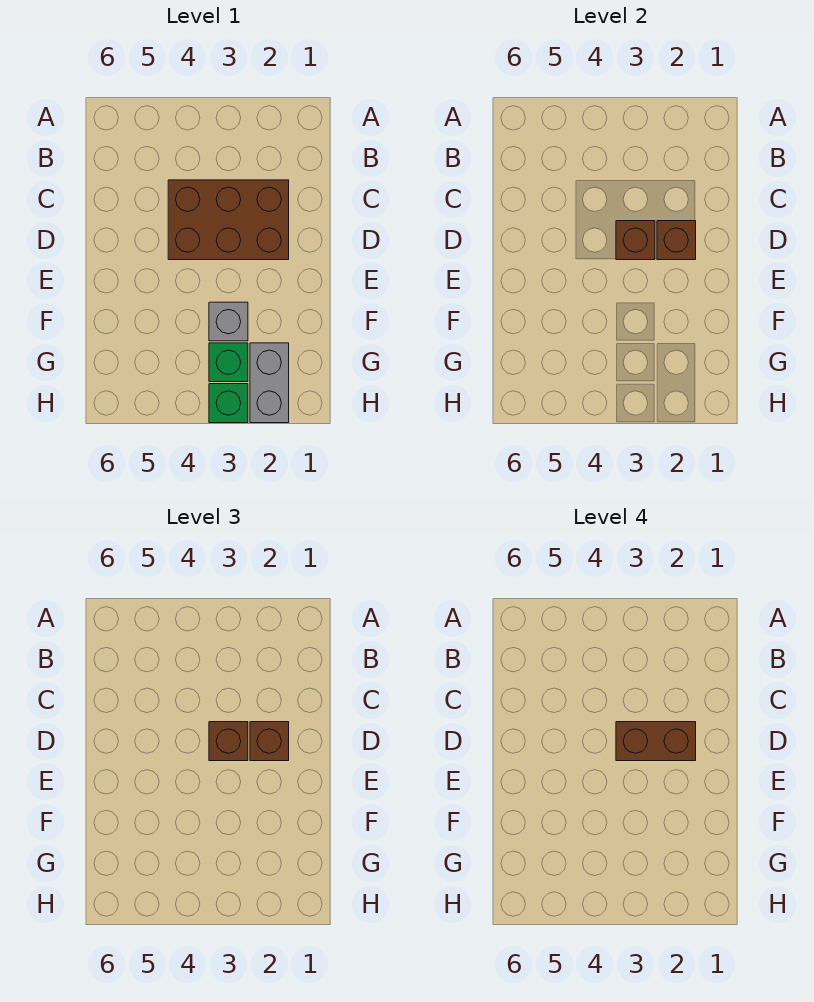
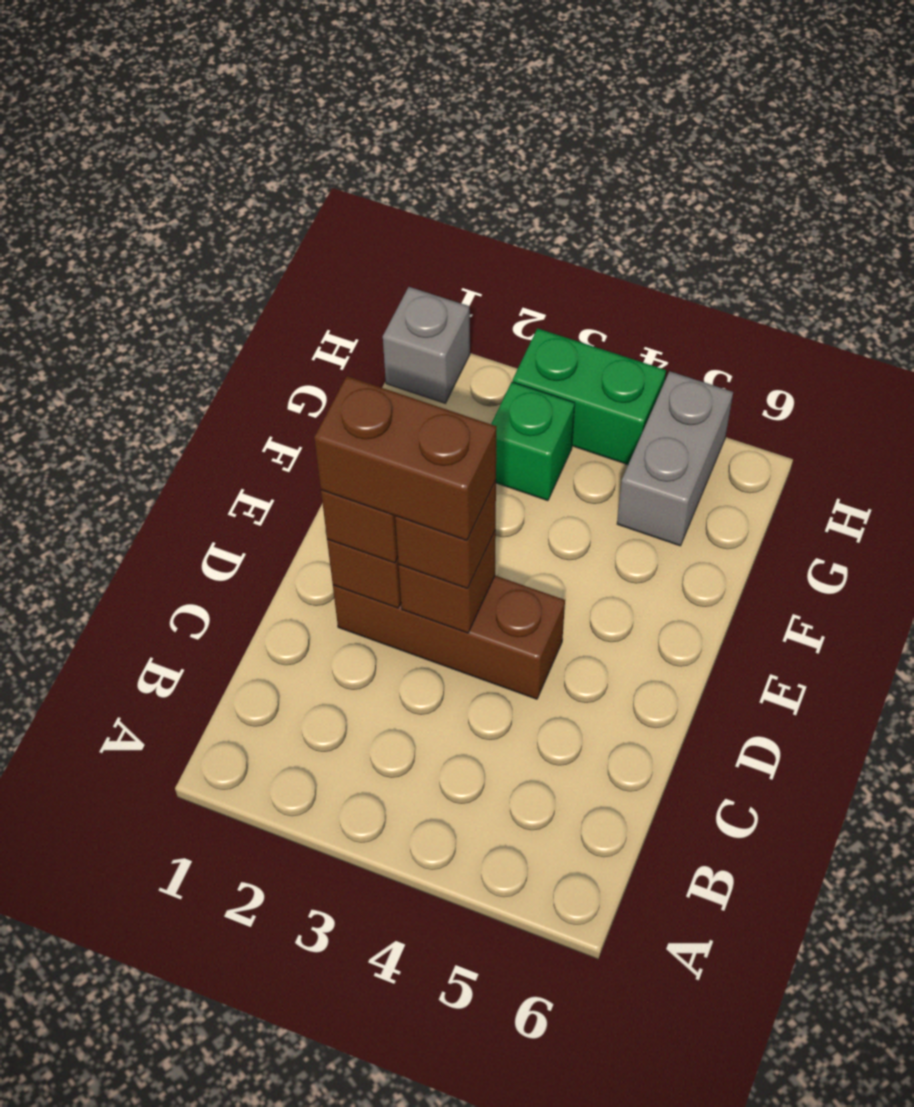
brown 2x3 brick [168,180,289,260] -> brown 1x3 brick [333,576,565,699]
grey 1x1 brick [209,302,248,341] -> grey 1x1 brick moved to [383,287,470,403]
grey 1x2 brick [250,343,289,423] -> grey 1x2 brick moved to [617,371,733,546]
green 1x1 brick [209,384,248,423] -> green 1x2 brick [513,328,666,465]

